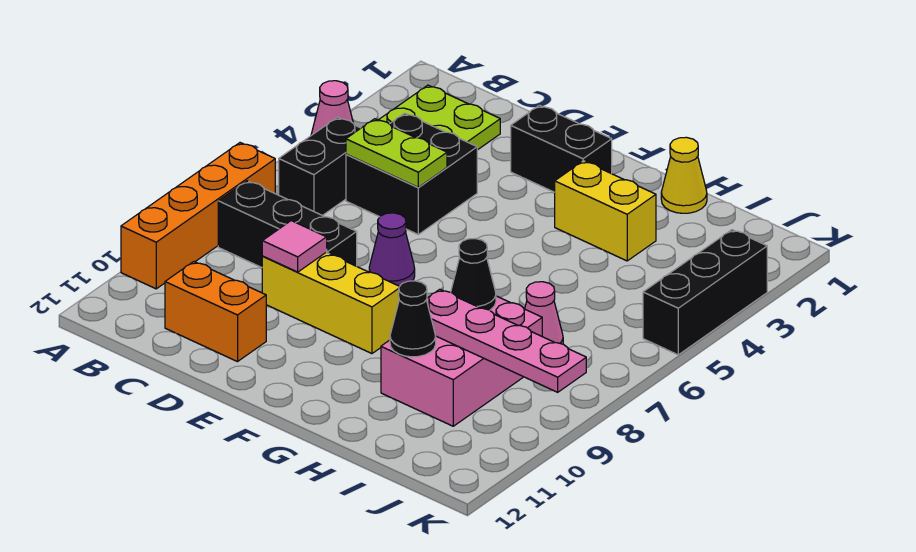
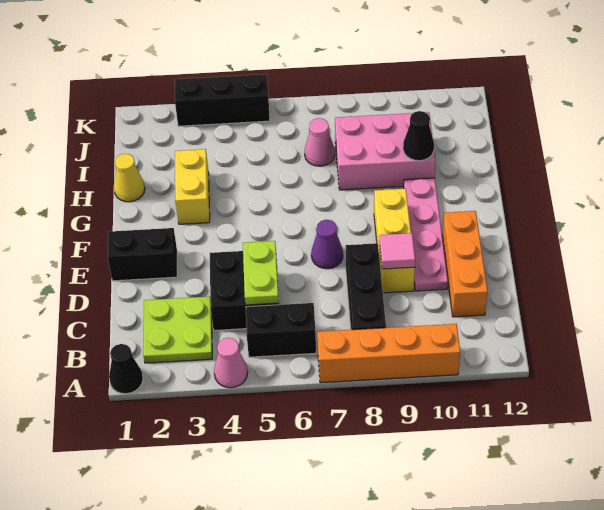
orange 1x2 brick [165,262,266,362] -> orange 1x3 brick [442,211,488,317]
black 1x2 brick [511,105,612,192] -> black 1x2 brick turned to [107,228,177,281]
black 1x1 cone [451,238,496,310] -> black 1x1 cone moved to [109,344,143,394]
pink 1x4 plate [427,289,586,392] -> pink 1x4 plate moved to [404,178,448,291]

